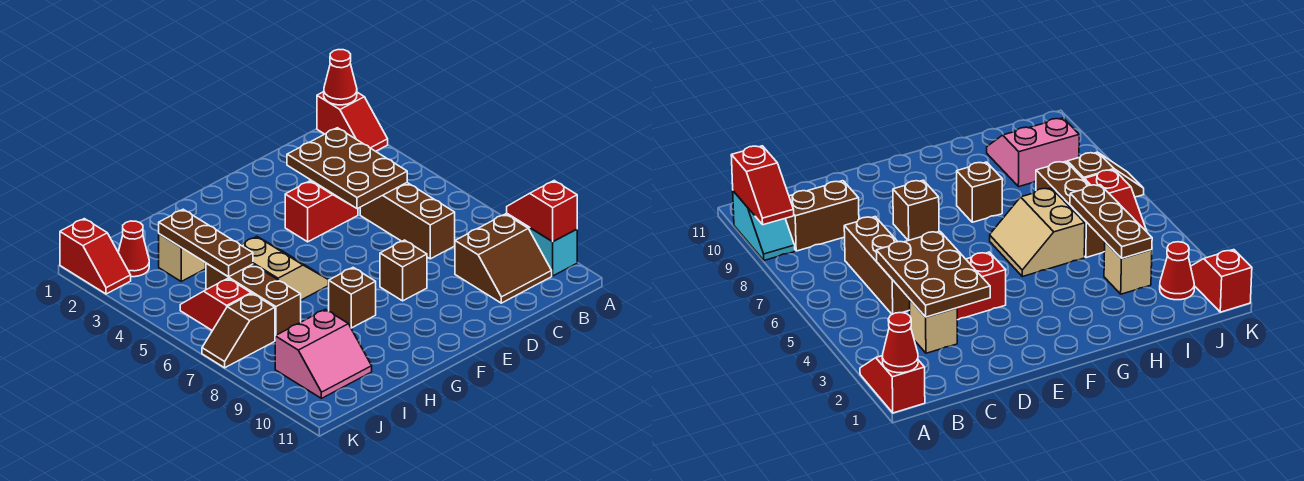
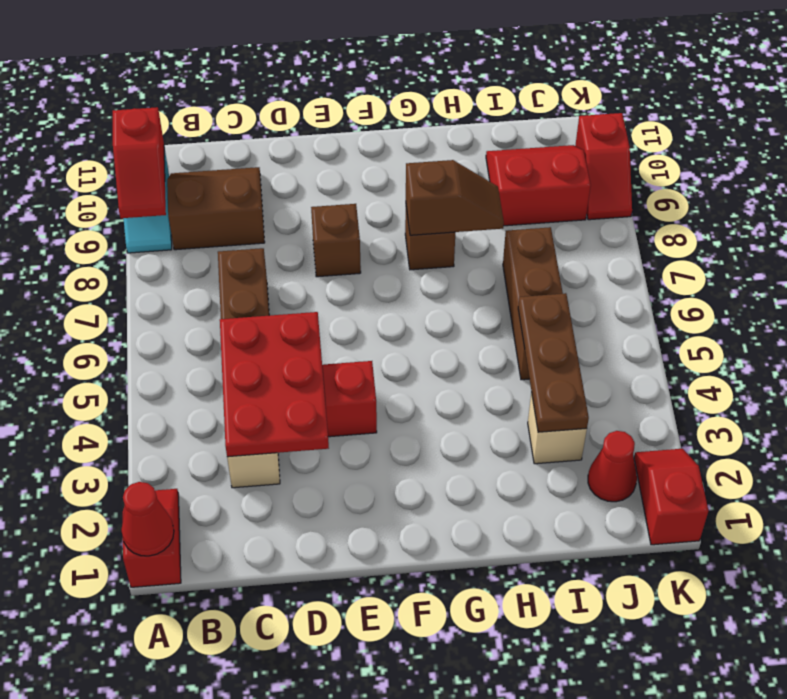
brown 2x3 plate [287,128,407,209] -> red 2x3 plate [220,312,329,457]
tan 2x2 slope [241,236,328,300] -> none
pink 2x2 slope [275,309,372,398] -> red 2x2 slope [486,145,591,226]
red 1x2 slope [180,279,251,331] -> red 1x2 slope moved to [575,113,632,220]
brown 1x2 slope [202,293,275,368] -> brown 1x2 slope moved to [406,160,504,235]

